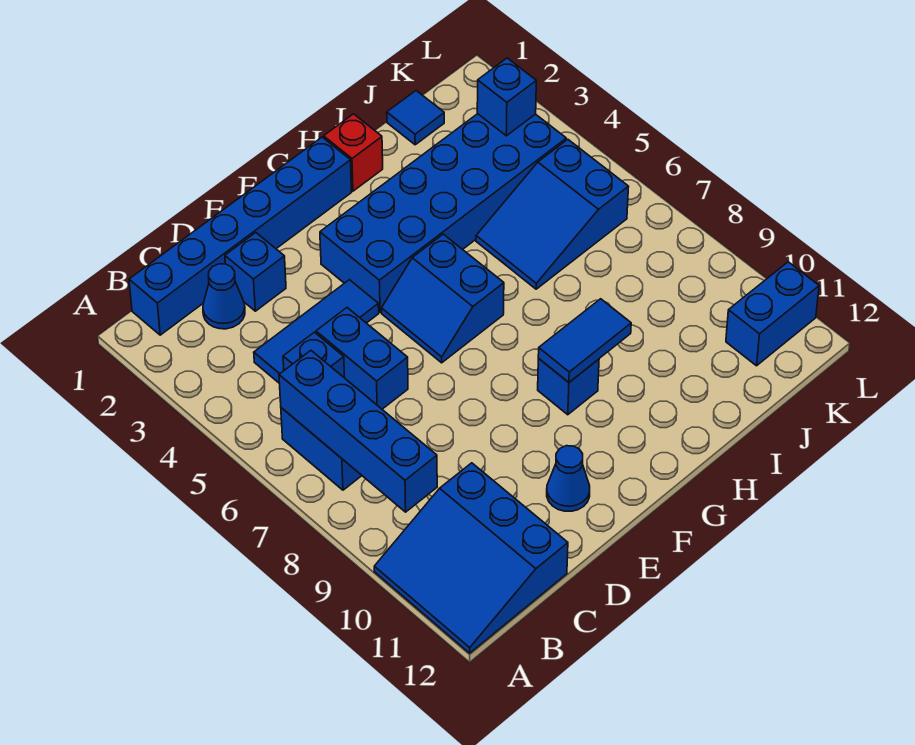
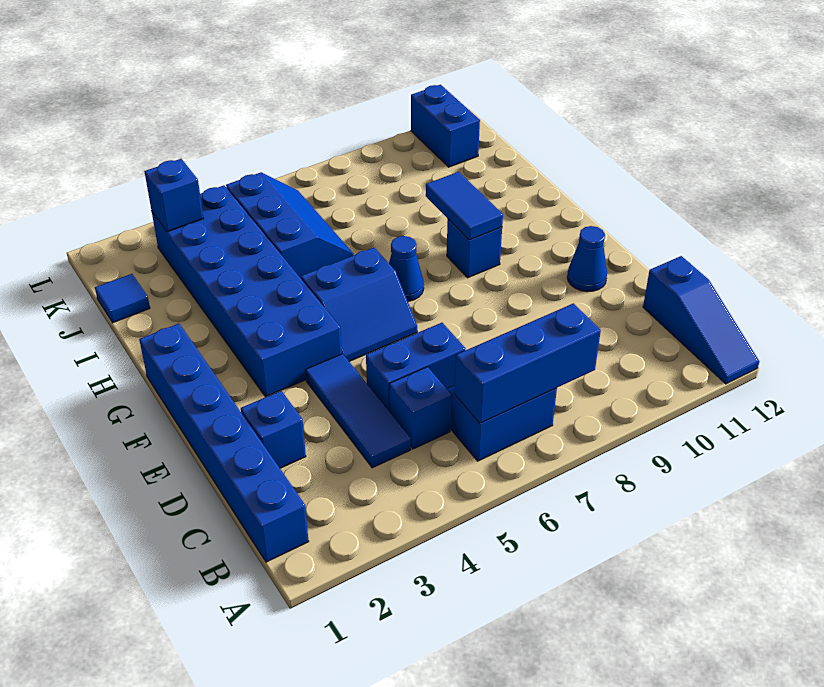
blue 3x3 slope [374,463,568,653] -> blue 1x3 slope [643,256,759,384]
blue 1x4 brick [279,351,437,512] -> blue 1x3 brick [455,303,601,423]
blue 1x1 cone [203,264,245,329] -> blue 1x1 cone moved to [389,236,424,301]
red 1x1 brick [324,114,383,191] -> none
blue 2x3 slope [476,139,629,289] -> blue 2x3 slope turned to [226,172,354,278]

